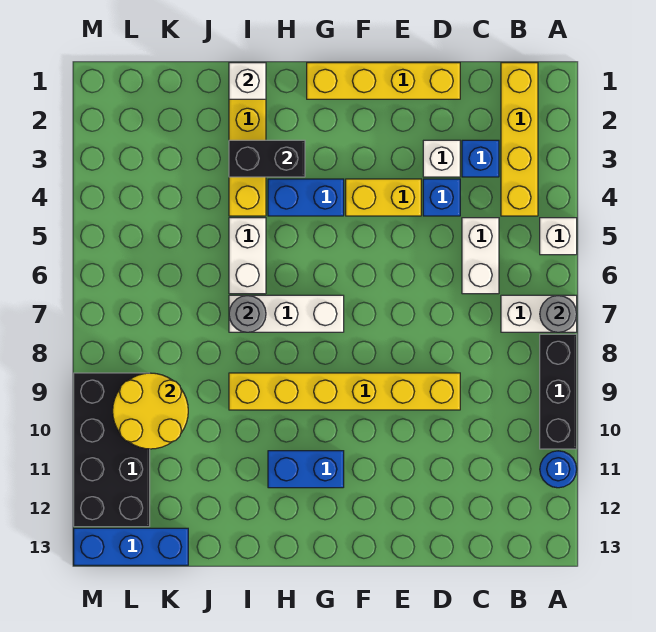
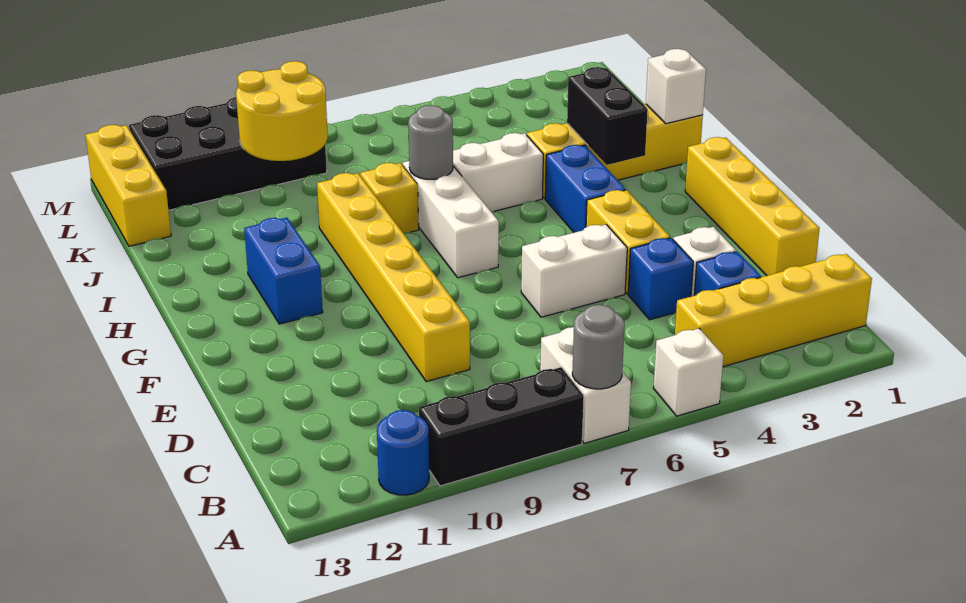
white 1x2 brick [462,218,499,294] -> white 1x2 brick moved to [521,225,627,317]
none -> yellow 1x1 brick [360,163,419,233]
blue 1x3 brick [74,528,188,565] -> yellow 1x3 brick [86,125,171,246]

